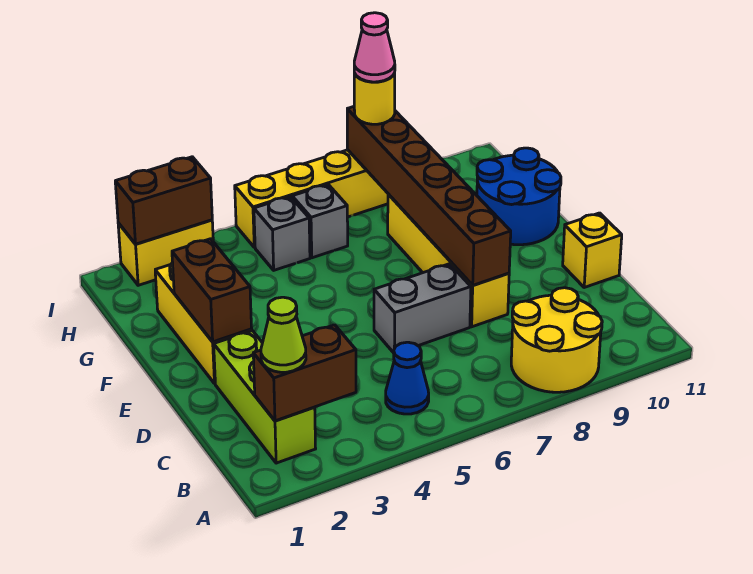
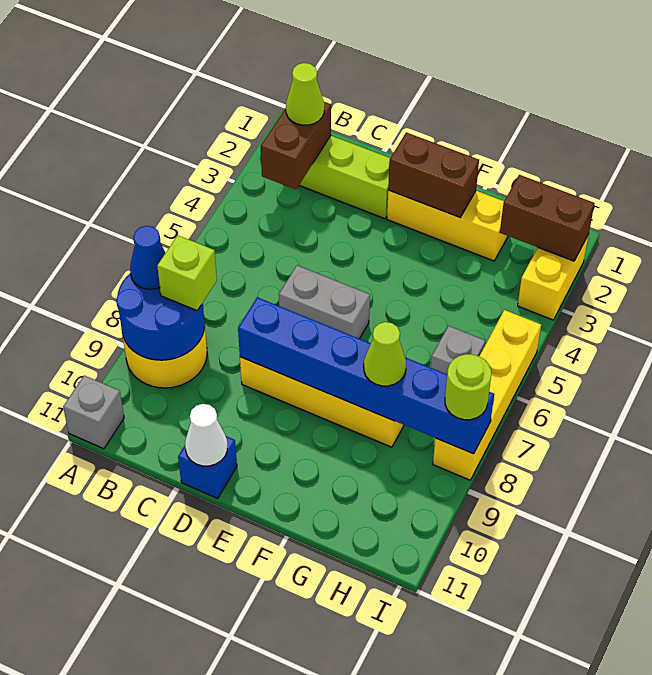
blue 1x1 cone [386,342,429,414] -> blue 1x1 cone moved to [130,226,165,289]
none -> lime 1x1 brick [157,235,217,310]
grey 1x2 brick [374,264,471,353] -> grey 1x2 brick turned to [279,265,370,339]
brown 1x6 brick [347,107,511,285] -> blue 1x6 brick [238,297,494,454]
yellow 1x1 brick [563,213,622,287] -> blue 1x1 brick [178,436,237,498]
none -> white 1x1 cone [185,404,227,466]
blue 2x2 round brick [477,148,561,245] -> blue 2x2 round brick moved to [116,274,205,360]
none -> lime 1x1 cone [364,322,406,386]
grey 1x1 brick [254,197,310,270] -> grey 1x1 brick moved to [63,375,124,449]
brown 1x2 brick [115,157,212,244] -> brown 1x2 brick turned to [500,175,594,261]
yellow 1x1 round brick [354,73,395,124] -> lime 1x1 round brick [445,354,491,420]
pink 1x1 cone [354,13,395,82] -> none

